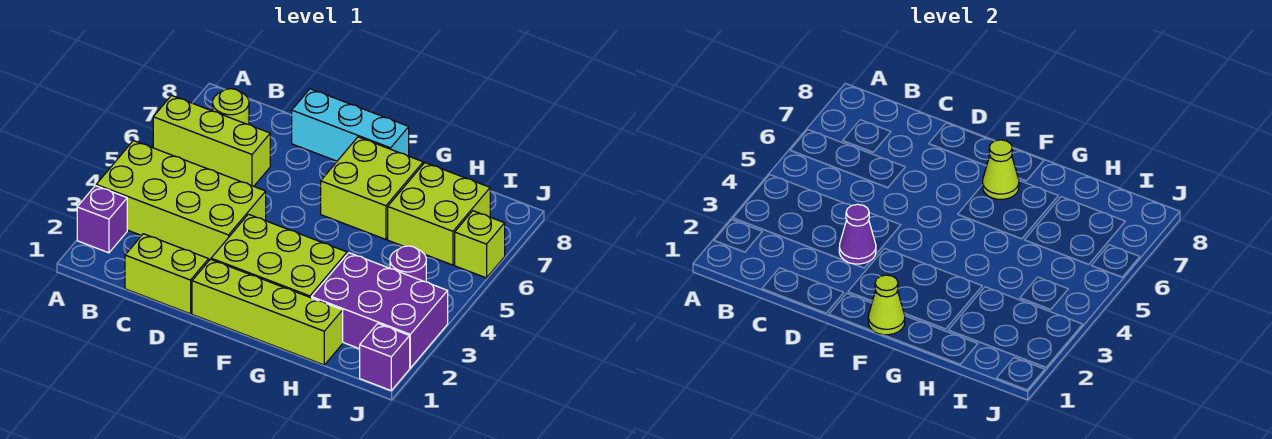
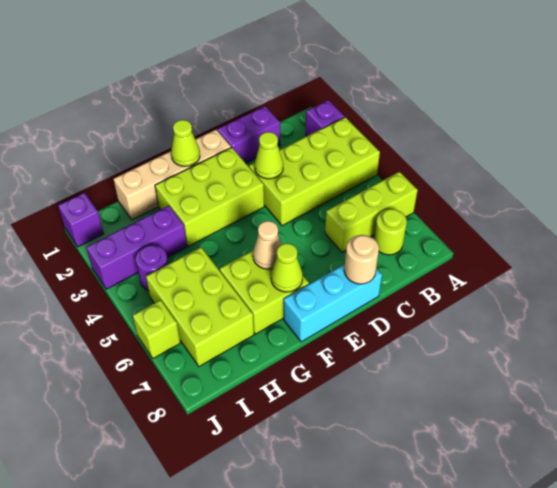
lime 1x2 brick [125,234,209,314] -> purple 1x2 brick [217,106,280,163]
purple 1x1 cone [839,204,876,264] -> lime 1x1 cone [254,132,283,179]
none -> tan 1x1 round brick [344,235,379,284]
lime 1x4 brick [192,259,343,365] -> tan 1x4 brick [113,130,231,220]
none -> tan 1x1 cone [253,221,282,269]
purple 2x3 brick [312,253,448,368] -> purple 1x3 brick [86,206,187,289]
lime 2x2 brick [388,163,490,265] -> lime 2x3 brick [146,247,254,366]

